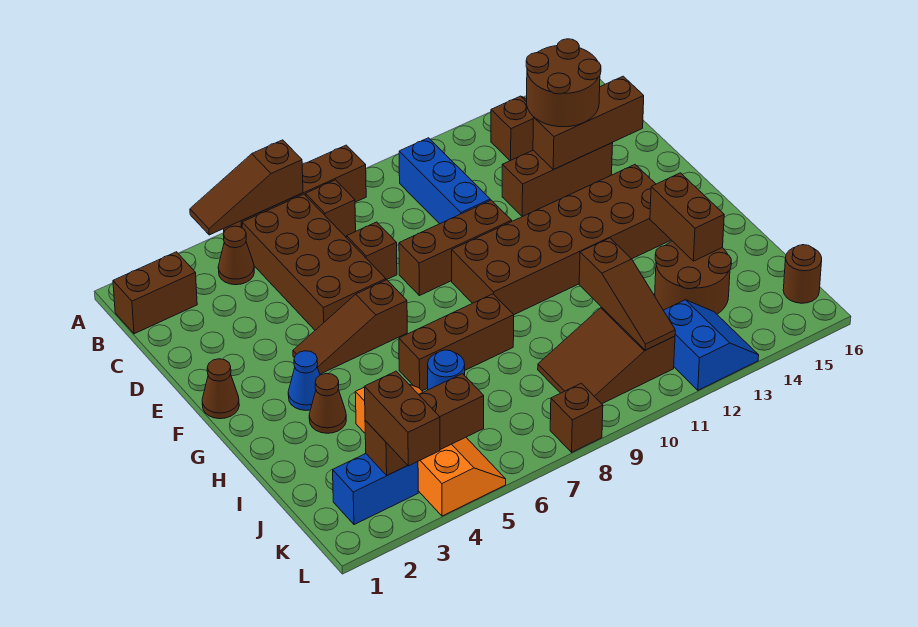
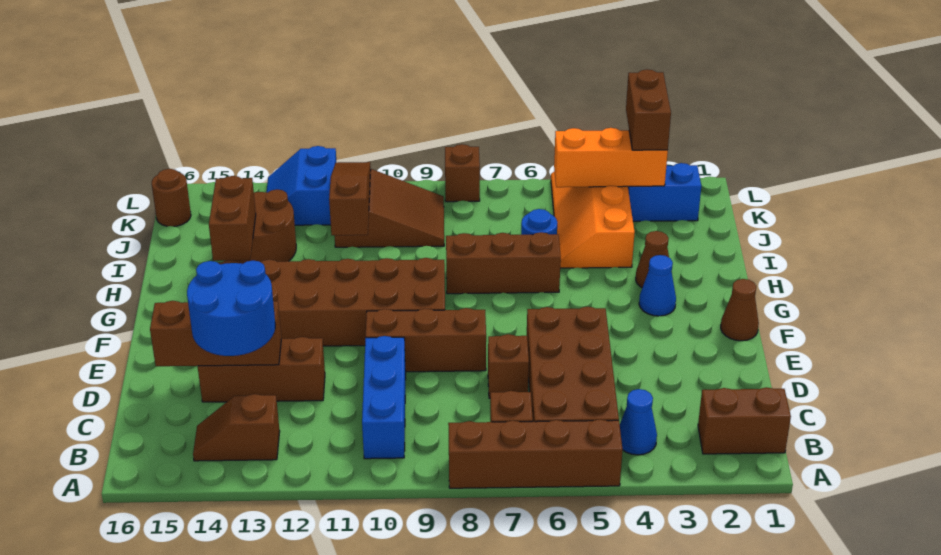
brown 1x3 slope [190,140,303,235] -> none
brown 1x1 cone [218,226,254,285] -> blue 1x1 cone [620,389,657,455]
brown 2x2 round brick [526,39,601,127] -> blue 2x2 round brick [187,261,275,356]
brown 1x3 slope [293,280,407,374] -> none
brown 1x3 brick [365,374,484,475] -> orange 1x3 brick [554,128,668,187]

